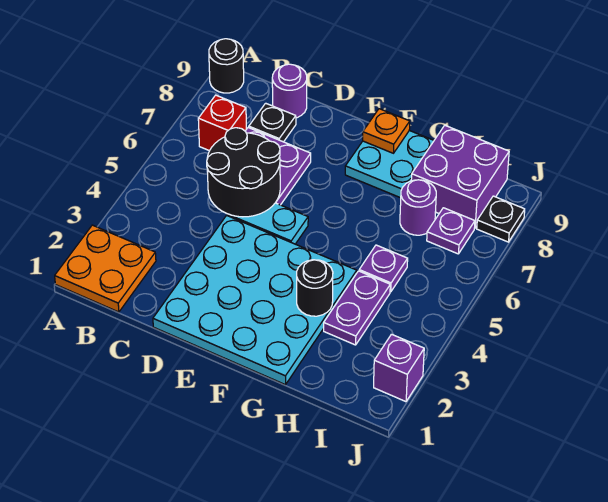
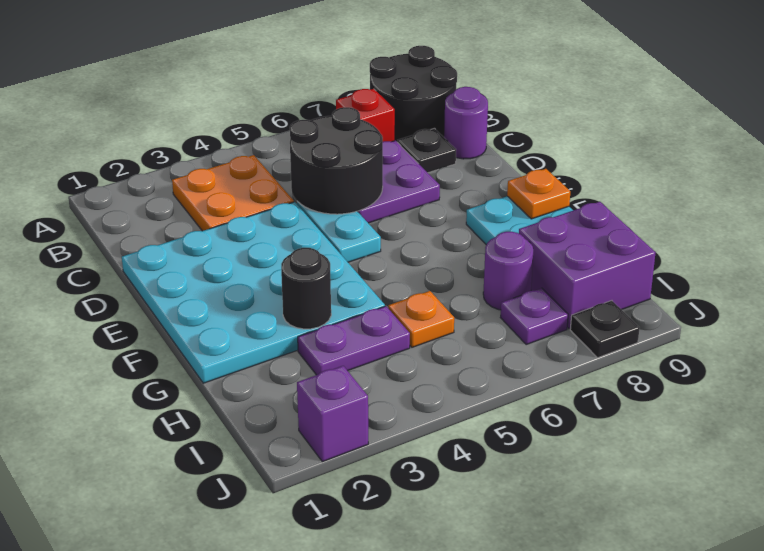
orange 2x2 plate [55,225,156,312] -> orange 2x2 plate moved to [172,155,294,231]
black 1x1 round brick [209,39,244,93] -> black 2x2 round brick [370,46,457,141]
purple 1x1 plate [359,245,408,292] -> orange 1x1 plate [388,291,454,347]

